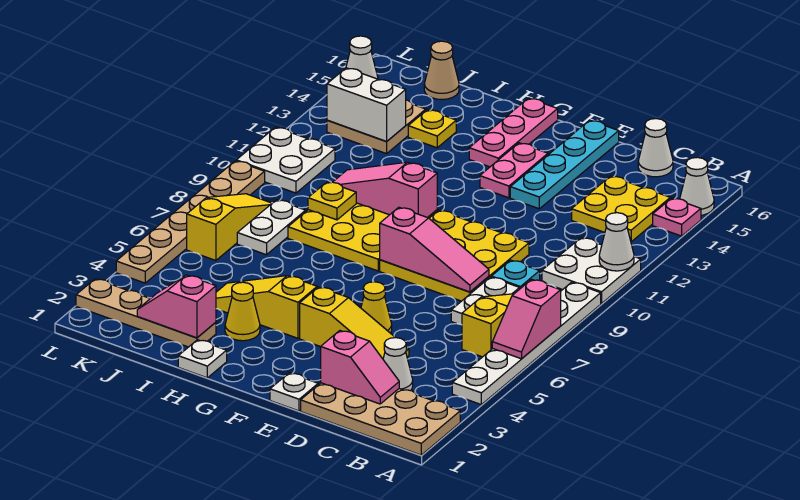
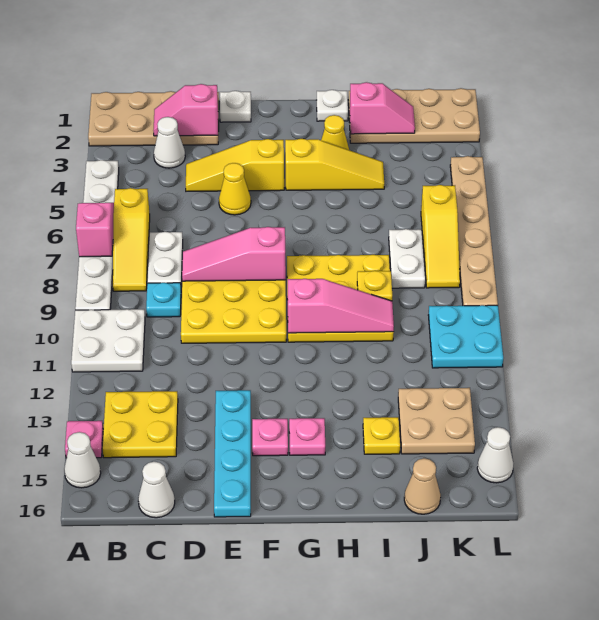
white 1x1 cone [599,213,634,271] -> none
pink 1x2 plate [480,143,548,198] -> pink 1x1 plate [252,419,288,456]
pink 1x3 plate [469,98,558,167] -> pink 1x1 plate [289,418,325,455]
tan 1x4 plate [76,279,216,347] -> tan 2x4 plate [348,88,480,143]
white 1x2 brick [327,68,406,142] -> none
white 2x2 plate [236,127,335,193] -> cyan 2x2 plate [428,305,503,368]

